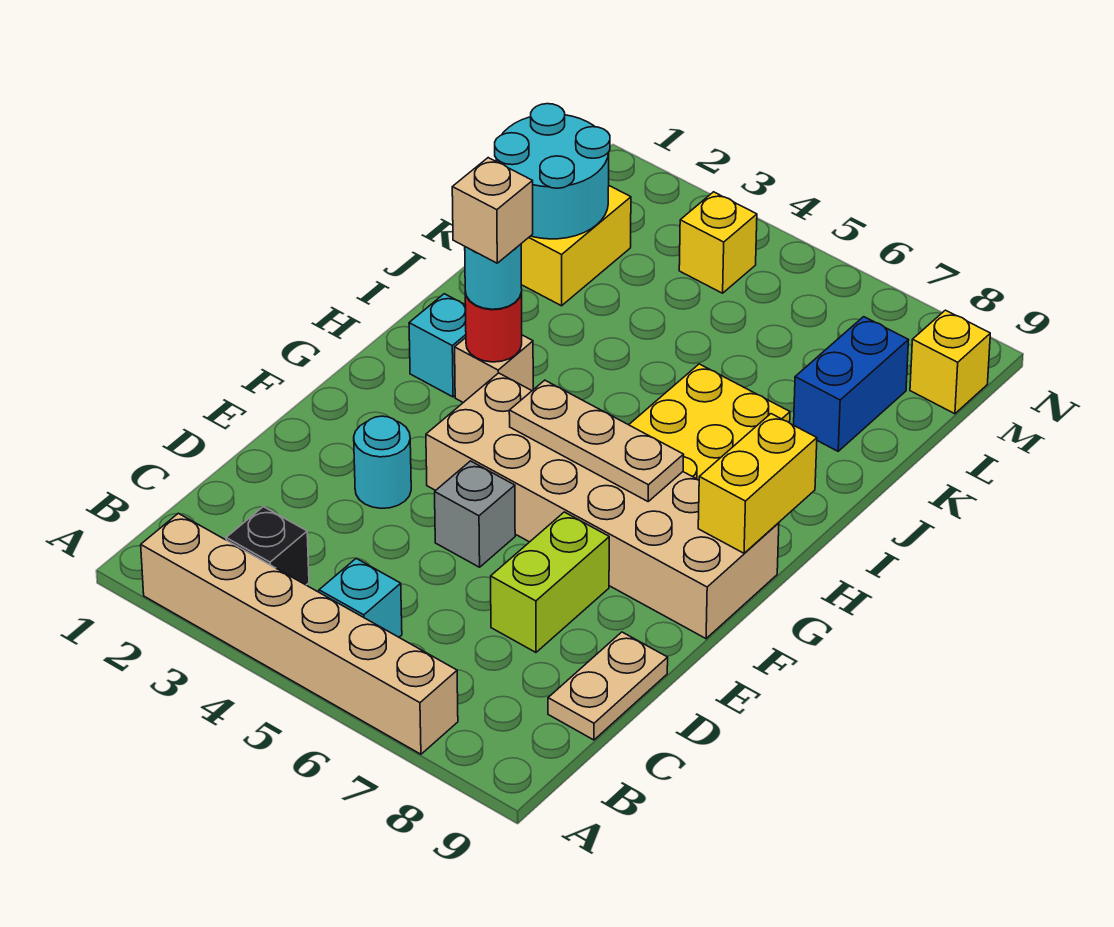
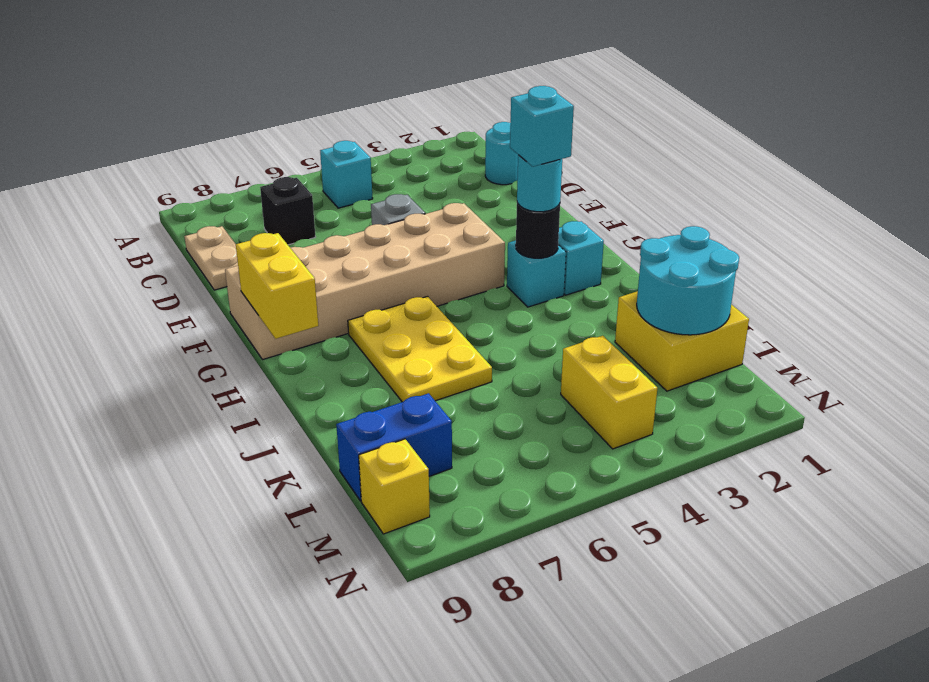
tan 1x6 brick [141,513,458,754] -> none
black 1x1 brick [226,507,309,585] -> black 1x1 brick moved to [260,177,315,245]
lime 1x2 brick [491,512,609,652] -> none
cyan 1x1 round brick [354,416,411,508] -> cyan 1x1 round brick moved to [485,122,518,185]
tan 1x3 plate [509,380,684,501] -> none
tan 1x1 brick [455,335,533,403] -> cyan 1x1 brick [507,241,566,307]
red 1x1 round brick [465,292,522,362] -> black 1x1 round brick [516,203,560,258]
tan 1x1 brick [452,158,533,263] -> cyan 1x1 brick [510,86,574,167]
blue 1x2 brick [794,317,909,451] -> blue 1x2 brick turned to [336,393,452,501]
yellow 1x1 brick [679,192,757,293] -> yellow 1x2 brick [561,336,657,449]

